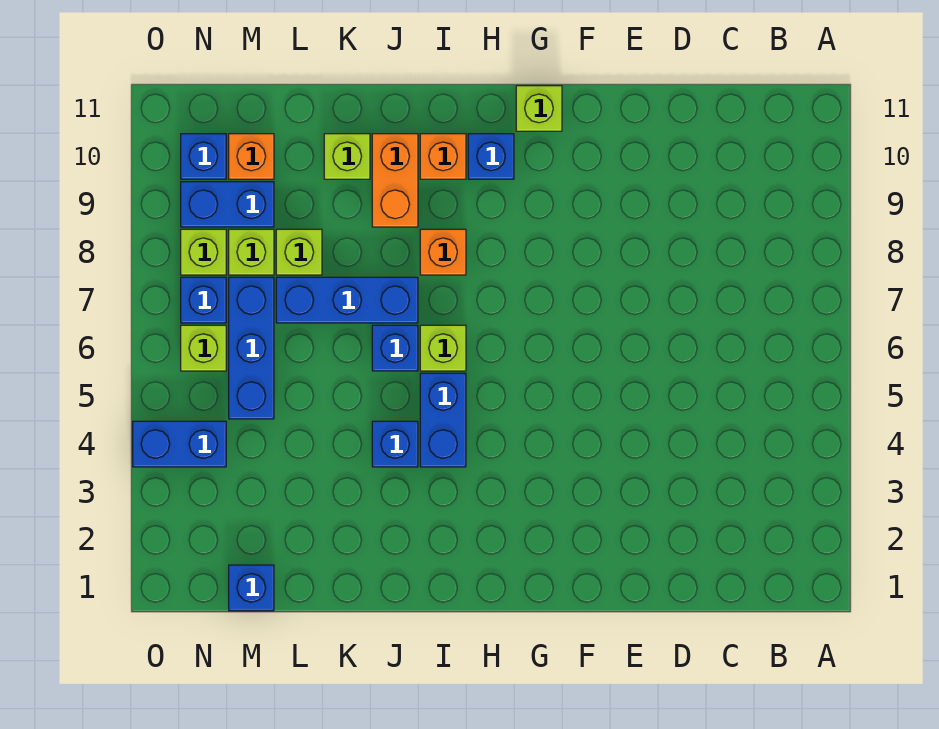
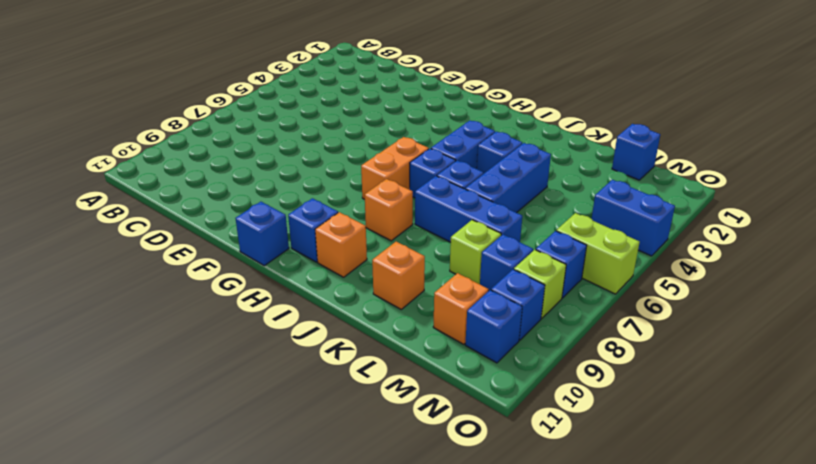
lime 1x1 brick [516,86,562,131] -> blue 1x1 brick [235,202,289,266]
lime 1x1 brick [420,325,466,371] -> blue 1x1 brick [410,149,456,198]
orange 1x2 brick [372,134,418,227] -> orange 1x2 brick moved to [361,137,429,199]
lime 1x1 brick [324,134,370,179] -> orange 1x1 brick [372,242,425,309]
blue 1x3 brick [229,277,274,419] -> blue 1x3 brick moved to [465,143,551,213]
lime 1x1 brick [229,229,274,275] -> blue 1x1 brick [480,234,533,291]
blue 1x2 brick [181,182,274,227] -> blue 1x1 brick [491,269,545,340]
lime 1x1 brick [181,325,226,371] -> lime 1x2 brick [556,213,640,294]

